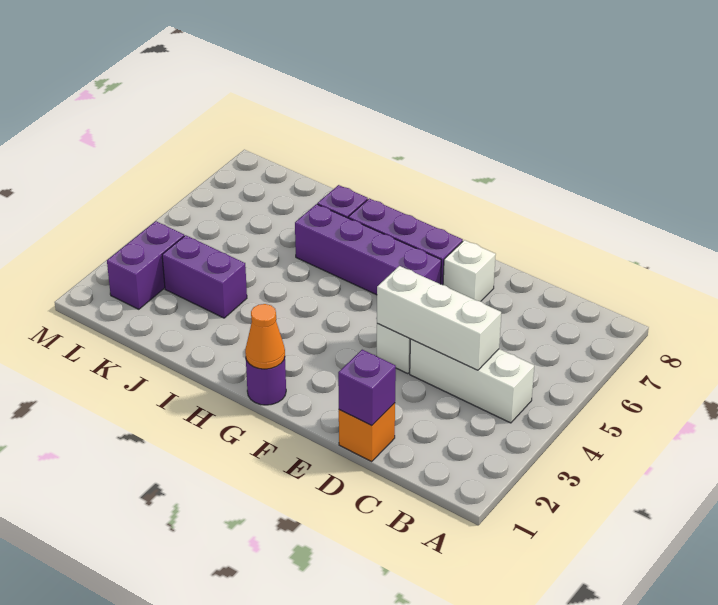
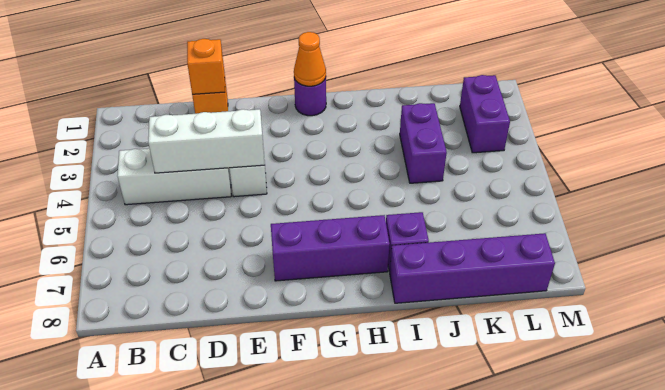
purple 1x1 brick [338,350,396,426] -> orange 1x1 brick [187,39,225,95]
white 1x1 brick [443,240,496,301] -> none
purple 1x4 brick [295,204,441,295] -> purple 1x4 brick moved to [390,233,555,303]
purple 1x2 brick [162,235,247,318] -> purple 1x2 brick turned to [400,103,447,183]

